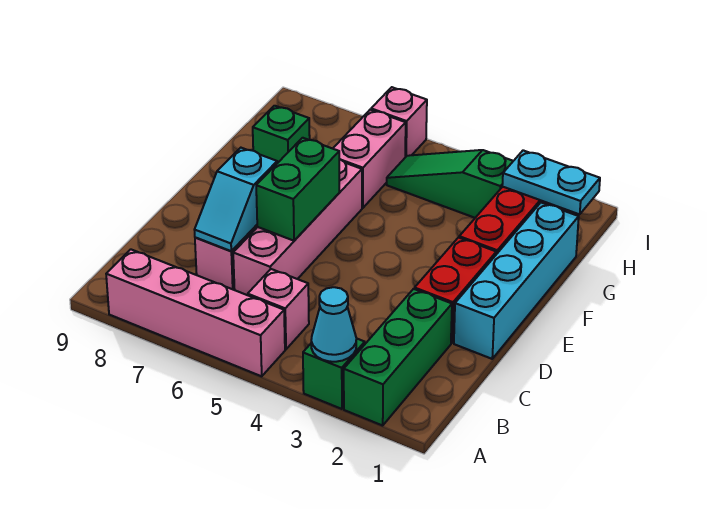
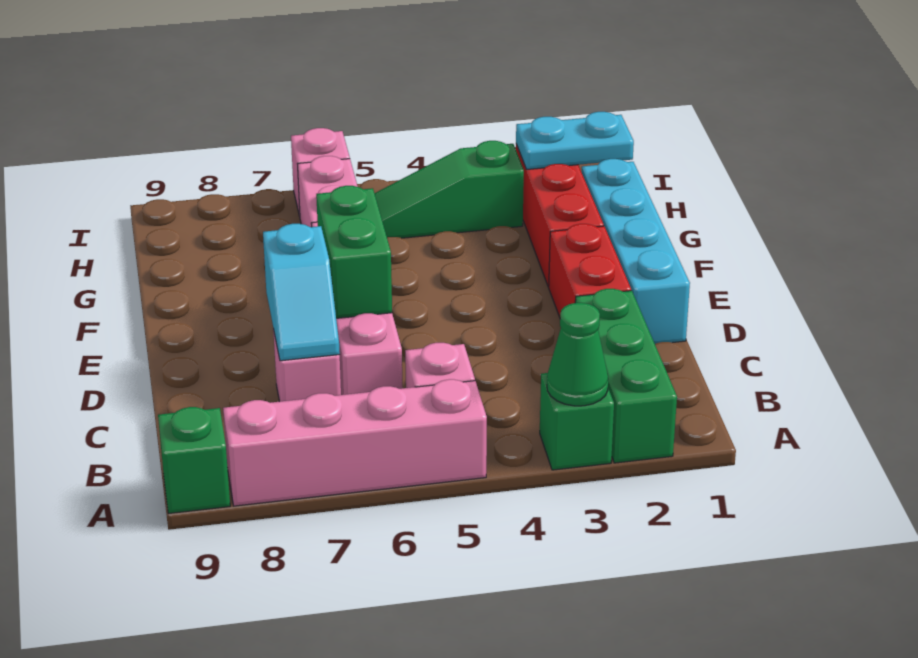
cyan 1x1 cone [311,287,356,362] -> green 1x1 cone [547,303,608,406]
green 1x1 brick [253,106,310,163] -> green 1x1 brick moved to [158,407,230,513]

